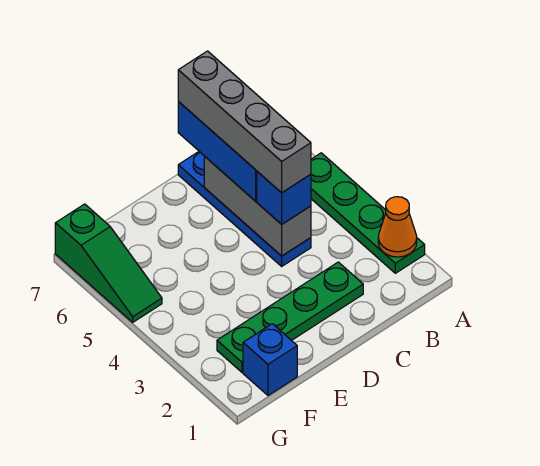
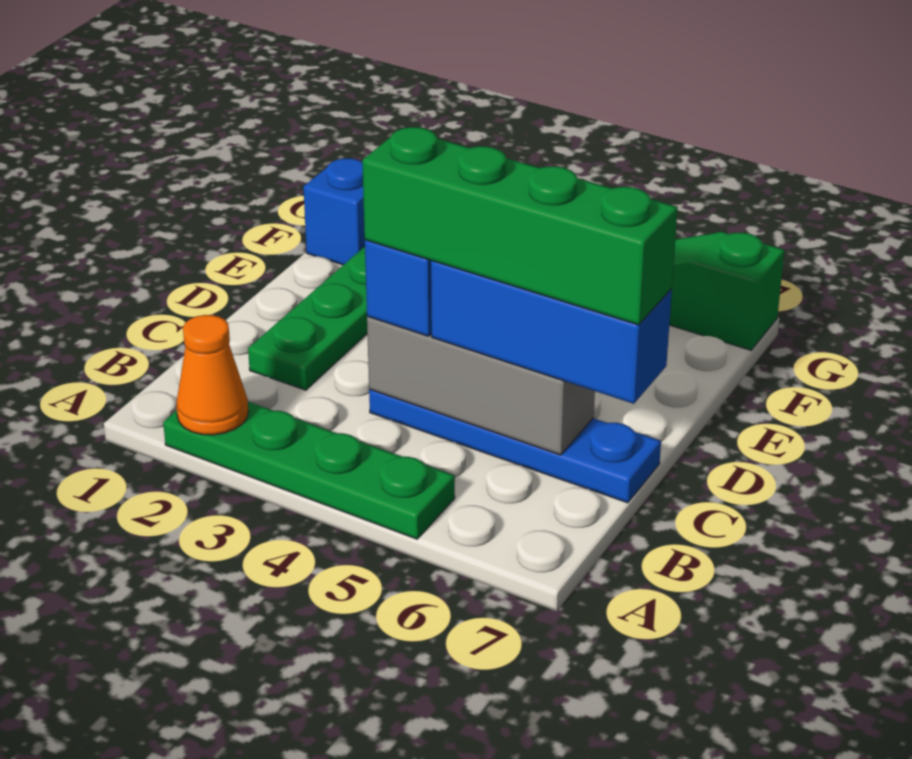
grey 1x4 brick [178,51,311,193] -> green 1x4 brick [362,127,678,325]

